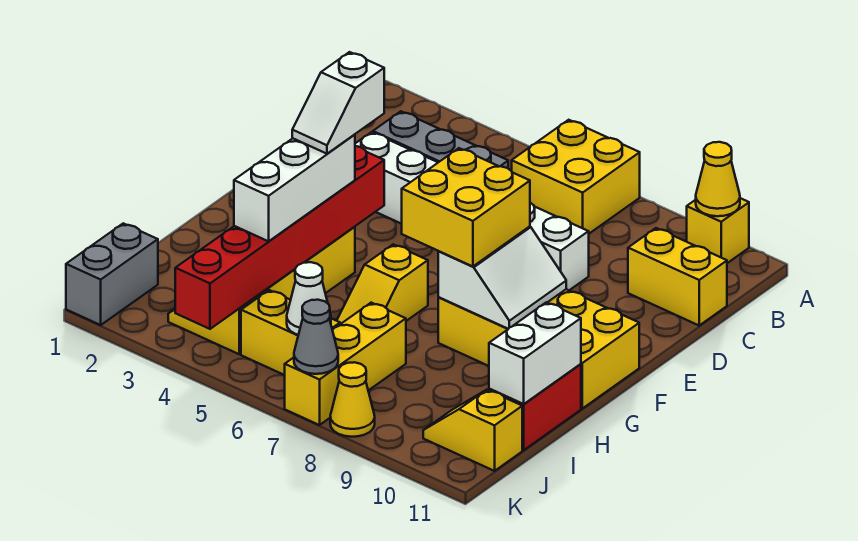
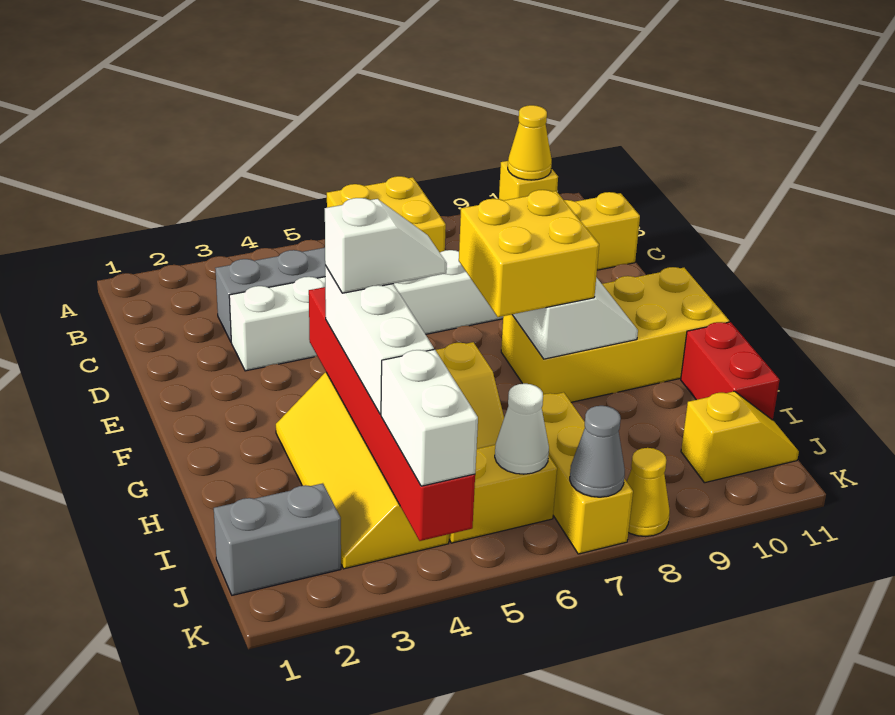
white 1x2 slope [292,52,384,154] -> white 1x2 slope turned to [325,198,447,293]
white 1x2 brick [489,302,581,404] -> white 1x2 brick moved to [381,349,478,486]
grey 1x2 brick [66,223,158,325] -> grey 1x2 brick turned to [214,483,341,595]
yellow 1x2 slope [423,390,522,471] -> yellow 1x2 slope turned to [681,391,799,483]

